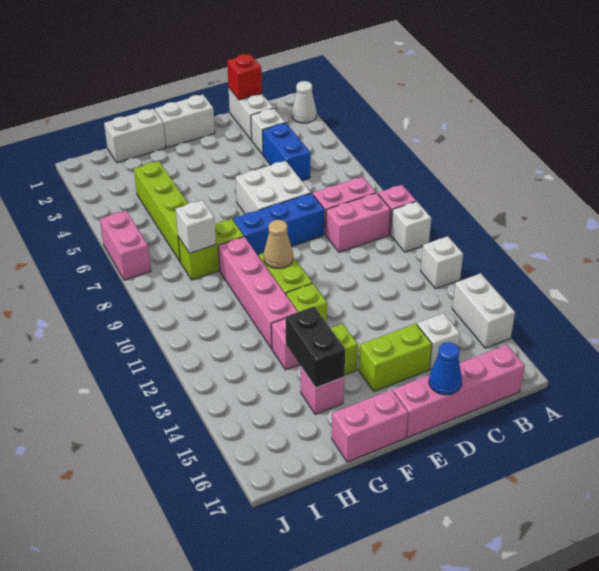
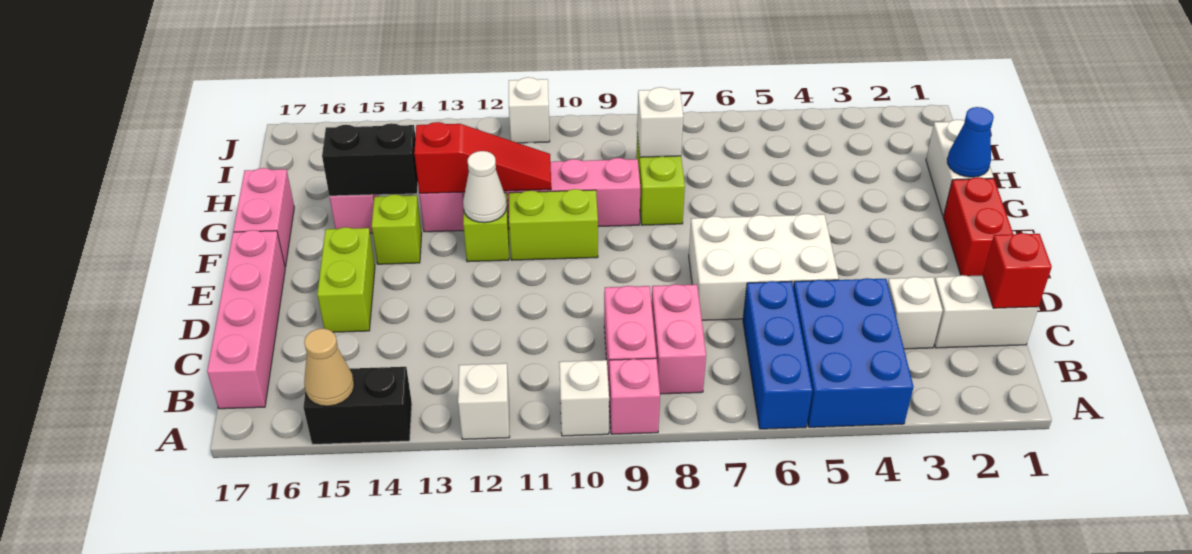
white 1x1 cone [292,81,317,123] -> white 1x1 cone moved to [463,151,507,223]
white 1x2 brick [452,273,515,348] -> black 1x2 brick [304,367,412,445]
blue 1x2 brick [263,123,310,181] -> blue 2x3 brick [793,278,914,427]
white 1x1 brick [417,313,460,369] -> white 1x1 brick moved to [509,77,550,143]
white 2x2 brick [236,161,311,214] -> white 2x3 brick [689,214,839,320]
blue 1x3 brick [233,193,325,256] -> blue 1x3 brick moved to [743,281,812,429]
blue 1x1 cone [429,342,462,395] -> blue 1x1 cone moved to [947,107,994,177]
white 1x2 brick [155,95,215,148] -> red 1x2 brick [943,177,1013,276]
tan 1x1 cone [264,220,293,268] -> tan 1x1 cone moved to [304,328,354,406]
none -> red 1x3 slope [414,122,551,193]
lime 1x4 brick [134,161,188,261] -> none
pink 1x2 brick [100,211,151,280] -> none

